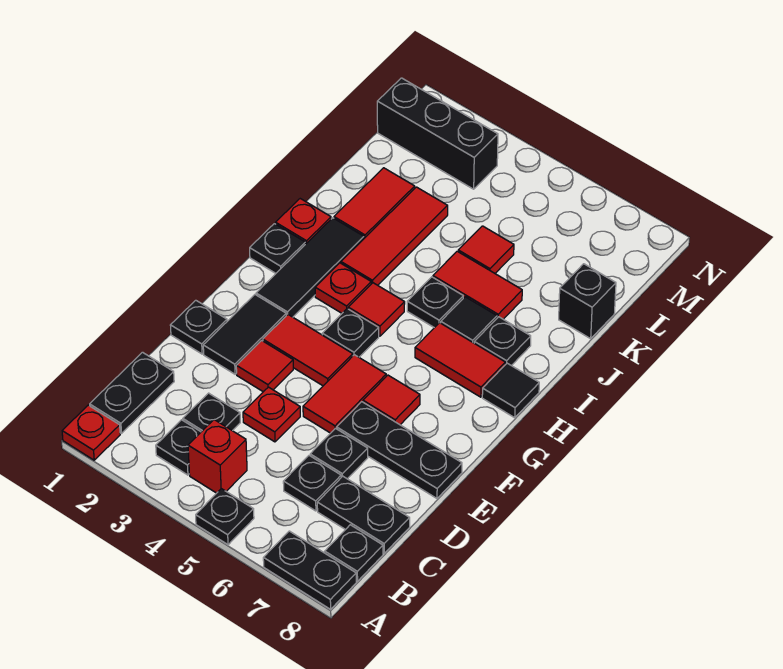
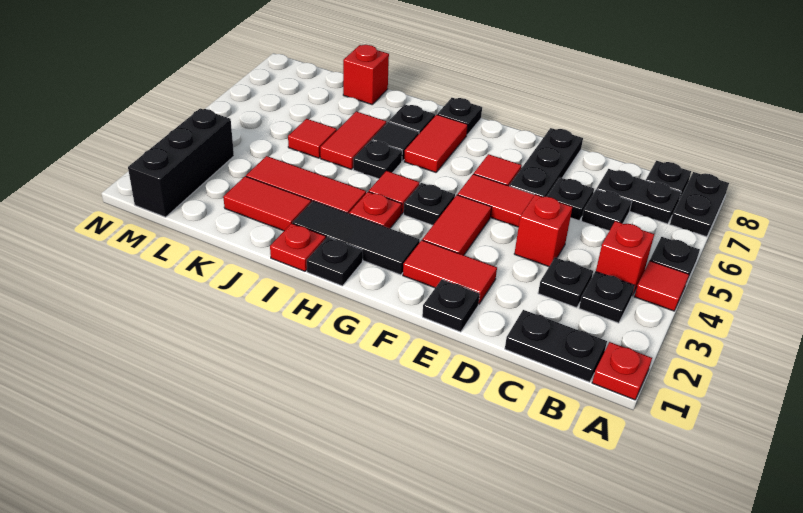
black 1x2 plate [317,476,410,553] -> black 1x2 plate turned to [597,169,681,224]
red 1x1 plate [243,387,300,442] -> red 1x1 brick [514,195,572,267]
black 1x2 tile [203,295,286,374] -> red 1x2 tile [403,240,497,304]
red 1x1 tile [236,340,293,392] -> red 1x1 tile moved to [634,261,689,311]
black 1x1 tile [482,363,539,418] -> black 1x1 plate [437,98,482,135]
black 1x1 brick [559,264,616,339] -> red 1x1 brick [343,45,389,104]

